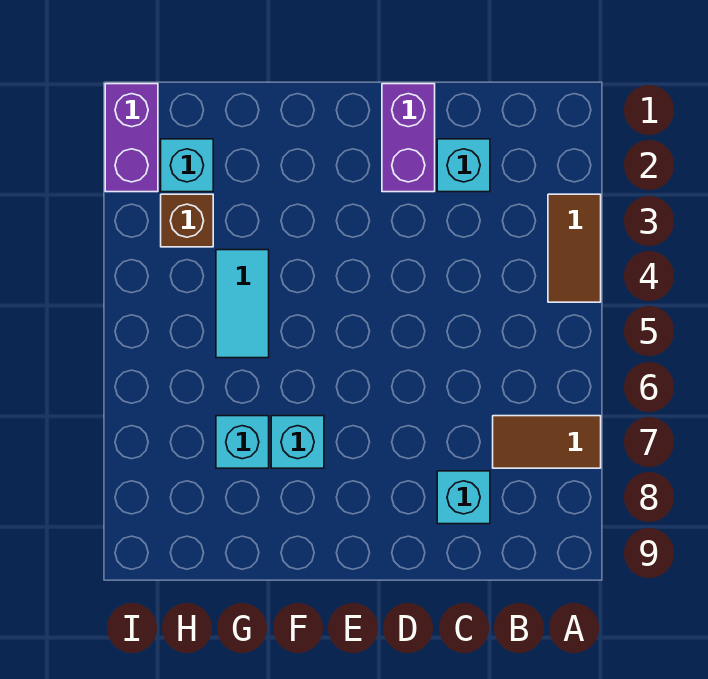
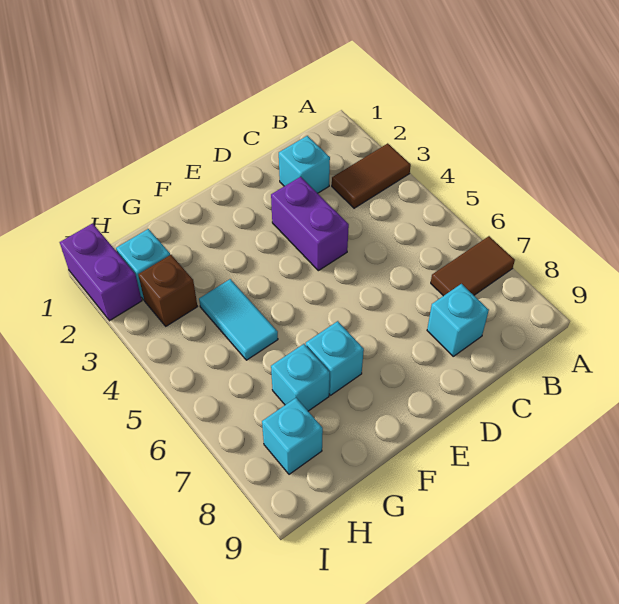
brown 1x2 tile [548,194,601,302] -> brown 1x2 tile turned to [332,143,411,208]
purple 1x2 brick [382,84,435,192] -> purple 1x2 brick moved to [271,177,349,271]
none -> cyan 1x1 brick [262,398,323,474]

